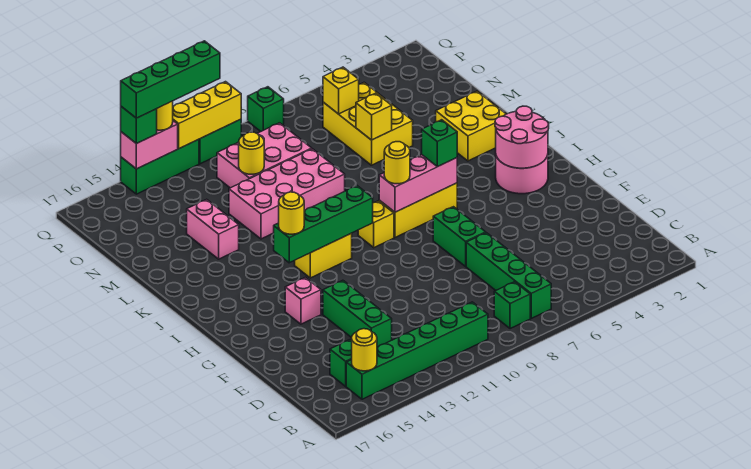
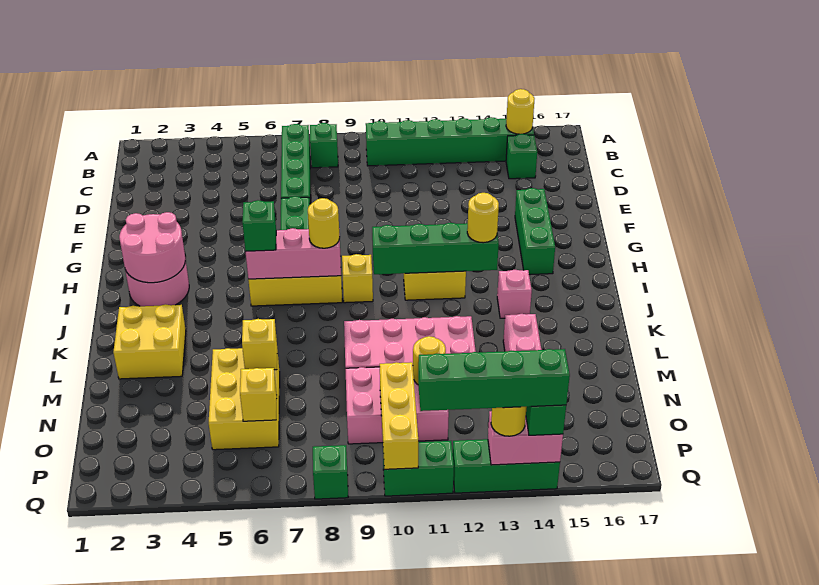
green 1x3 brick [323,280,392,347] -> green 1x3 brick moved to [515,188,555,275]
pink 1x1 brick [285,277,321,324] -> pink 1x1 brick moved to [497,270,532,318]
yellow 1x3 brick [173,82,241,148] -> yellow 1x3 brick turned to [380,362,418,469]

